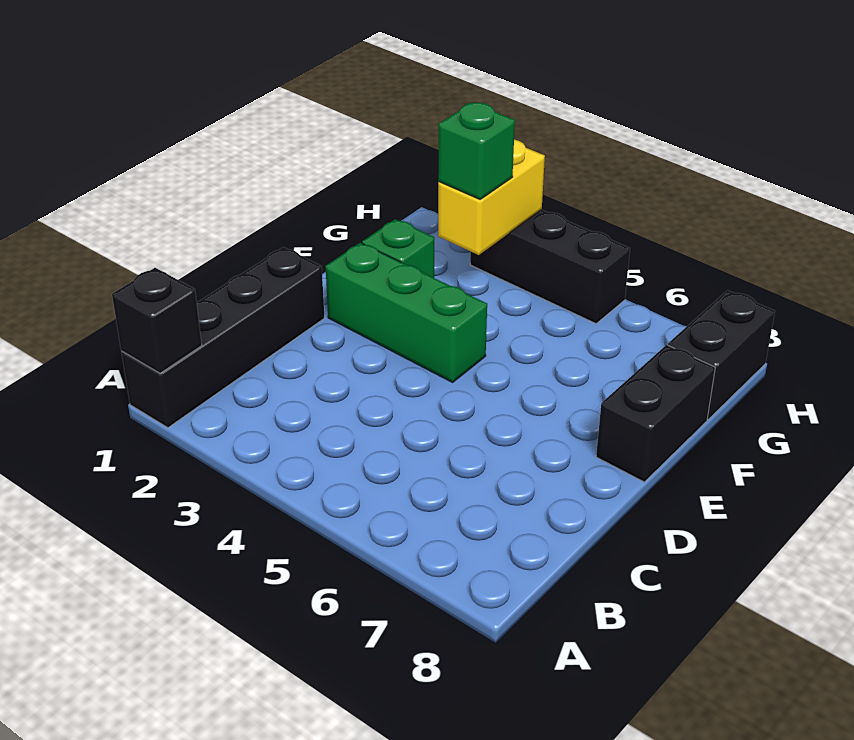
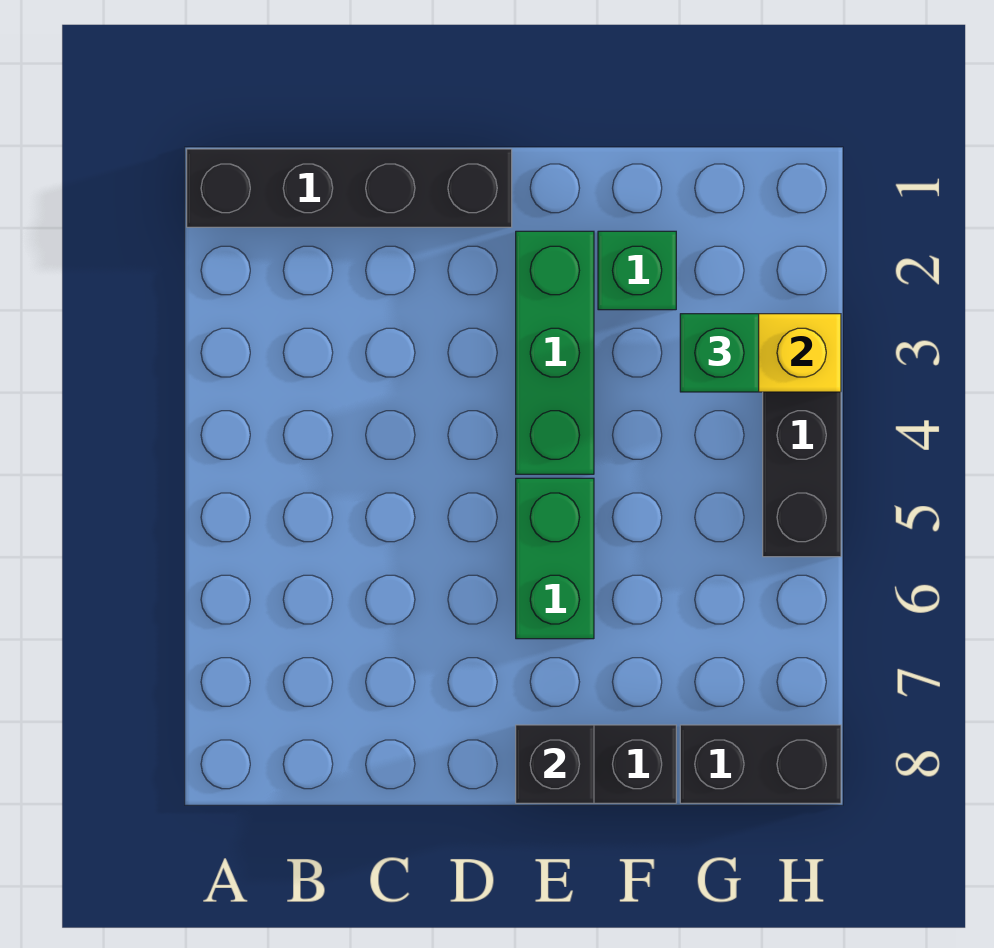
black 1x1 brick [112,268,202,373] -> black 1x1 brick moved to [516,725,594,803]
none -> green 1x2 brick [516,478,594,639]

